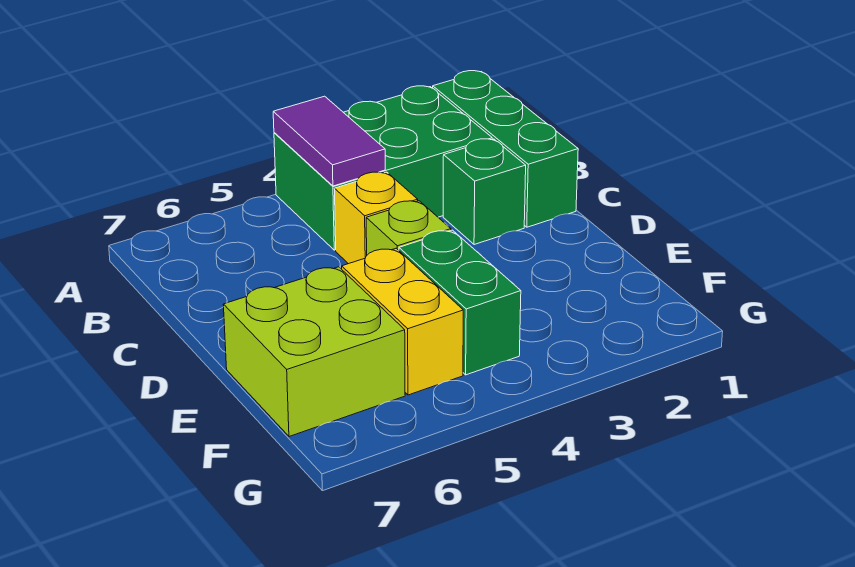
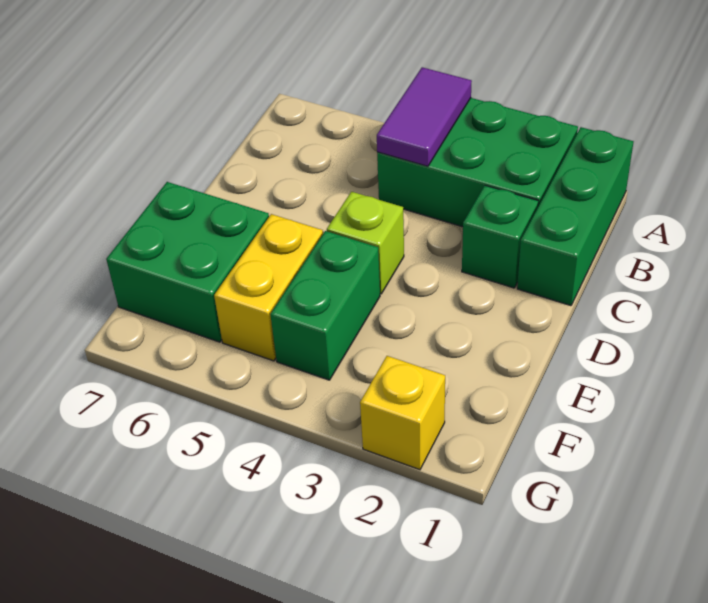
yellow 1x1 brick [335,172,418,264] -> yellow 1x1 brick moved to [360,356,445,470]
lime 2x2 brick [223,267,405,437] -> green 2x2 brick [106,182,269,342]

